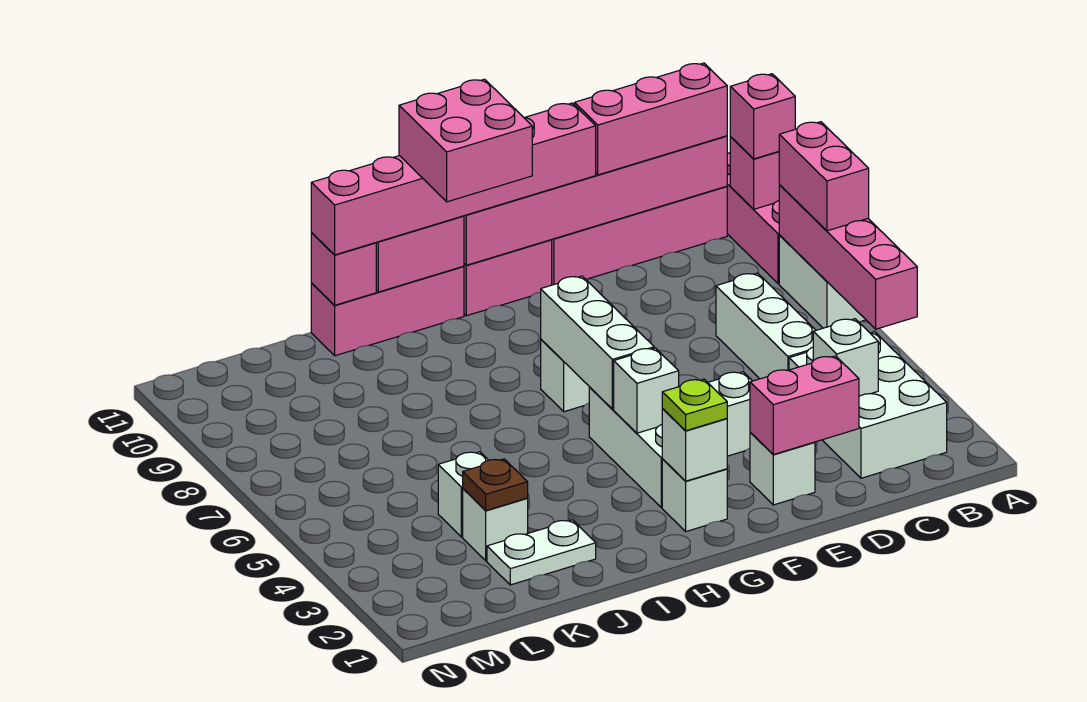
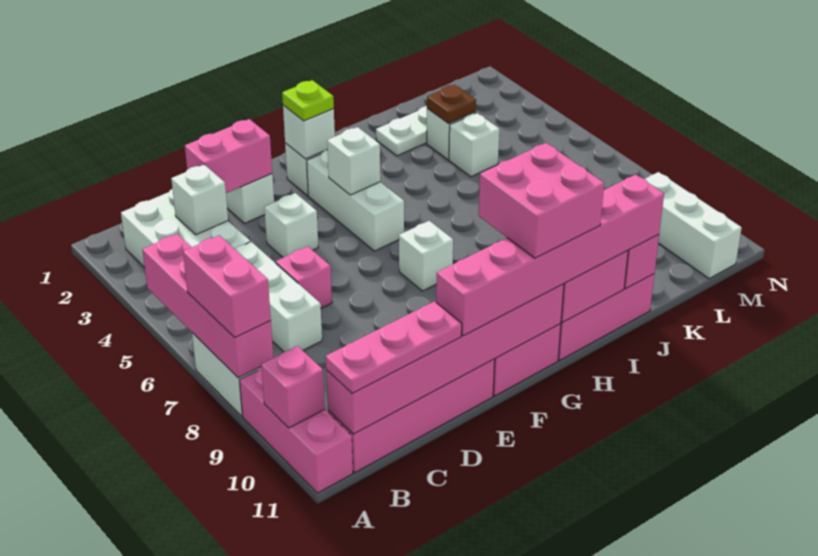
pink 1x1 brick [730,74,795,159] -> pink 1x1 brick moved to [276,246,332,308]
pink 1x3 brick [575,63,727,175] -> pink 1x3 plate [326,301,462,394]
white 1x3 brick [541,276,654,409] -> white 1x3 brick moved to [645,172,742,279]

